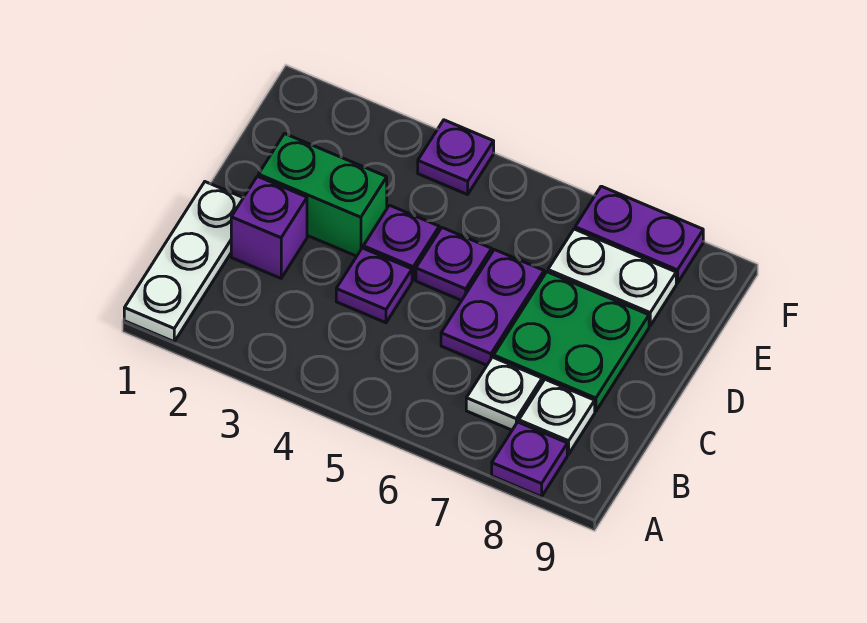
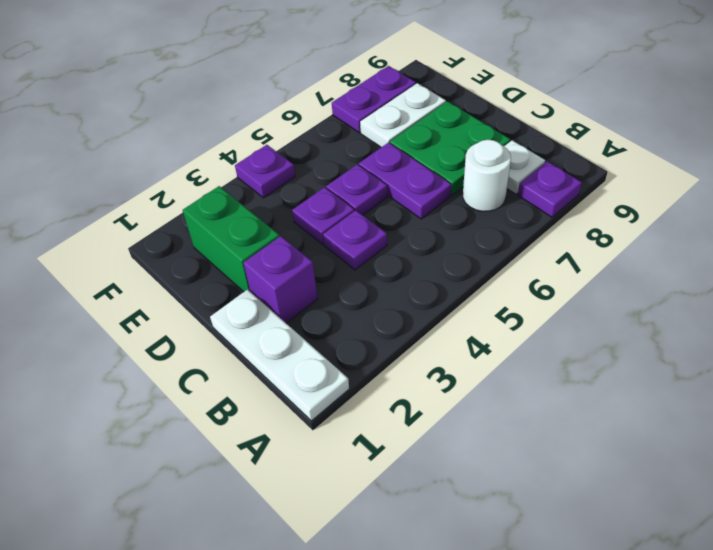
white 1x1 plate [466,357,542,430] -> white 1x1 round brick [463,140,511,211]
green 1x2 brick [258,134,387,256] -> green 1x2 brick turned to [183,186,280,292]

